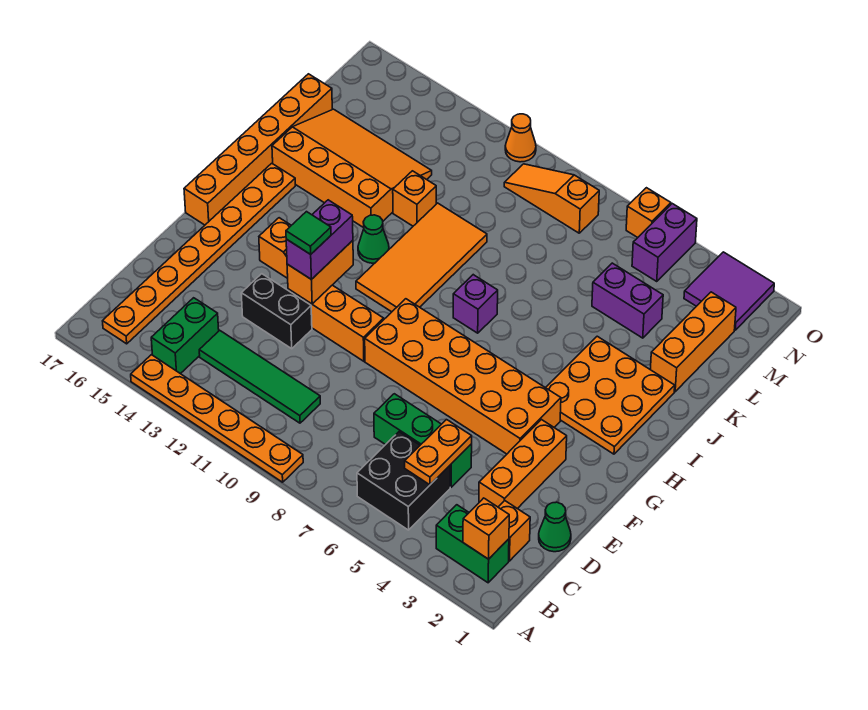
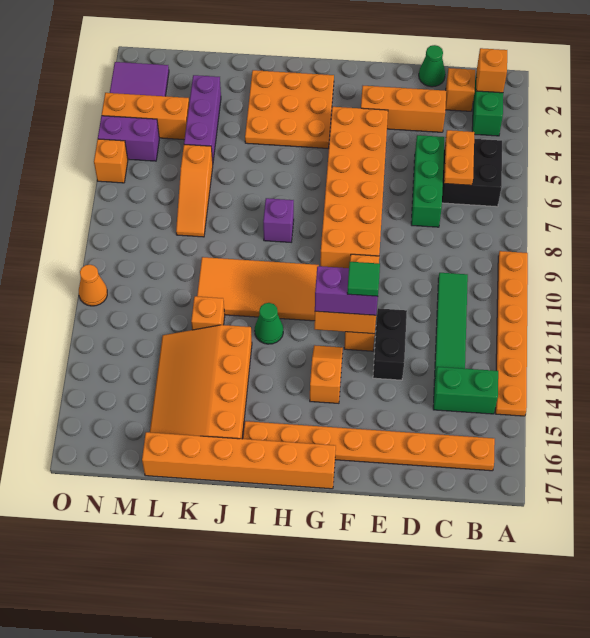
orange 1x2 plate [405,420,472,485] -> orange 1x2 plate turned to [444,130,474,185]
orange 1x3 brick [650,292,736,392] -> orange 1x3 brick moved to [102,93,189,140]
purple 1x2 brick [592,263,663,338] -> purple 1x3 brick [184,75,221,161]
orange 1x3 slope [504,164,599,233] -> orange 1x3 slope moved to [176,145,213,237]

